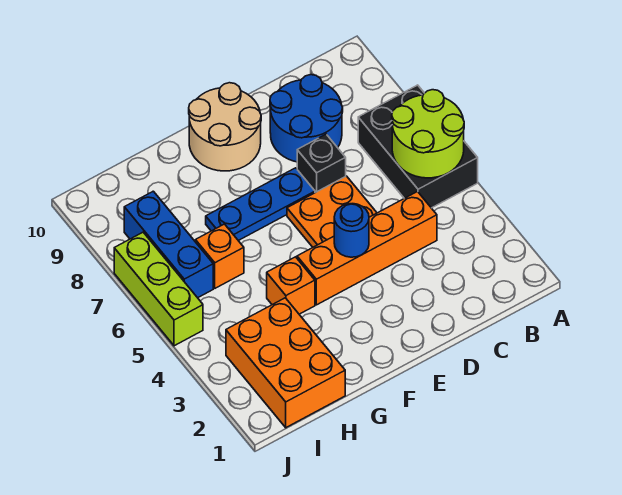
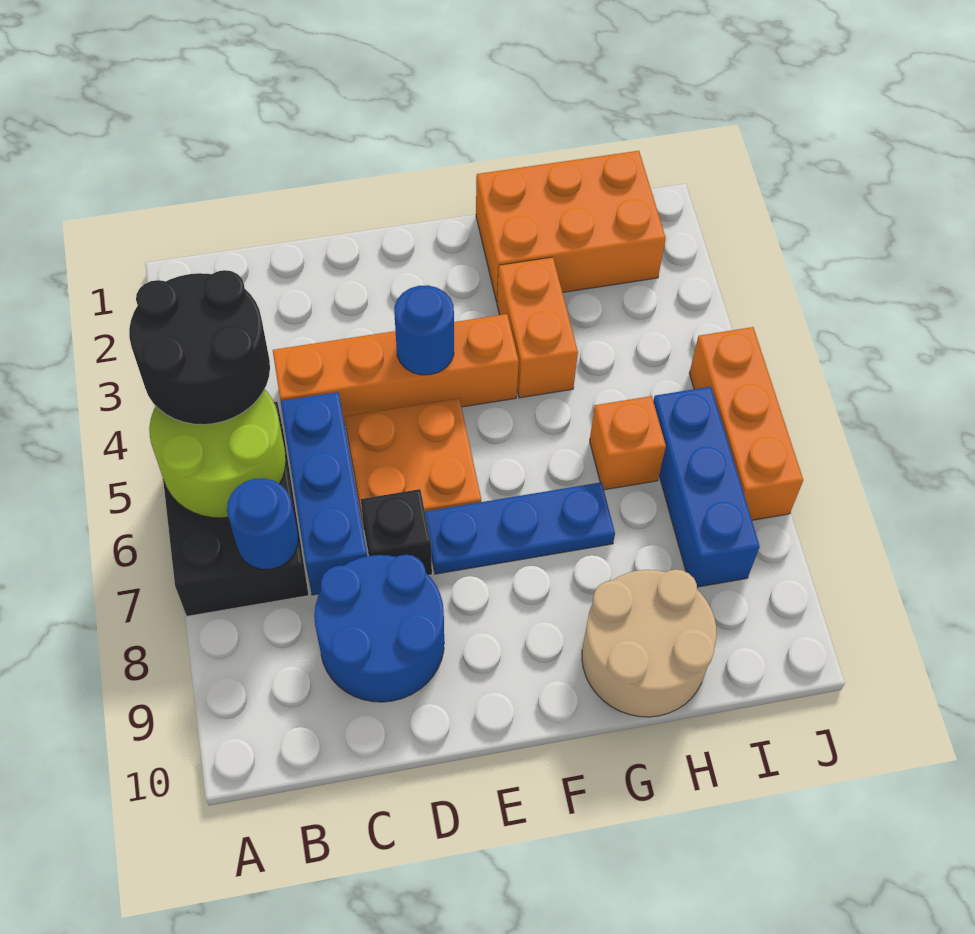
none -> black 2x2 round brick [129,270,270,425]
none -> blue 1x1 round brick [227,478,298,569]
none -> blue 1x3 brick [281,392,367,595]
tan 2x2 round brick [189,83,261,171] -> tan 2x2 round brick moved to [582,569,717,717]
orange 1x1 brick [267,257,315,314] -> orange 1x2 brick [497,257,578,398]
orange 2x3 brick [226,298,345,428] -> orange 2x3 brick turned to [476,151,666,302]
lime 1x3 brick [114,232,203,346] -> orange 1x3 brick [689,327,803,520]

